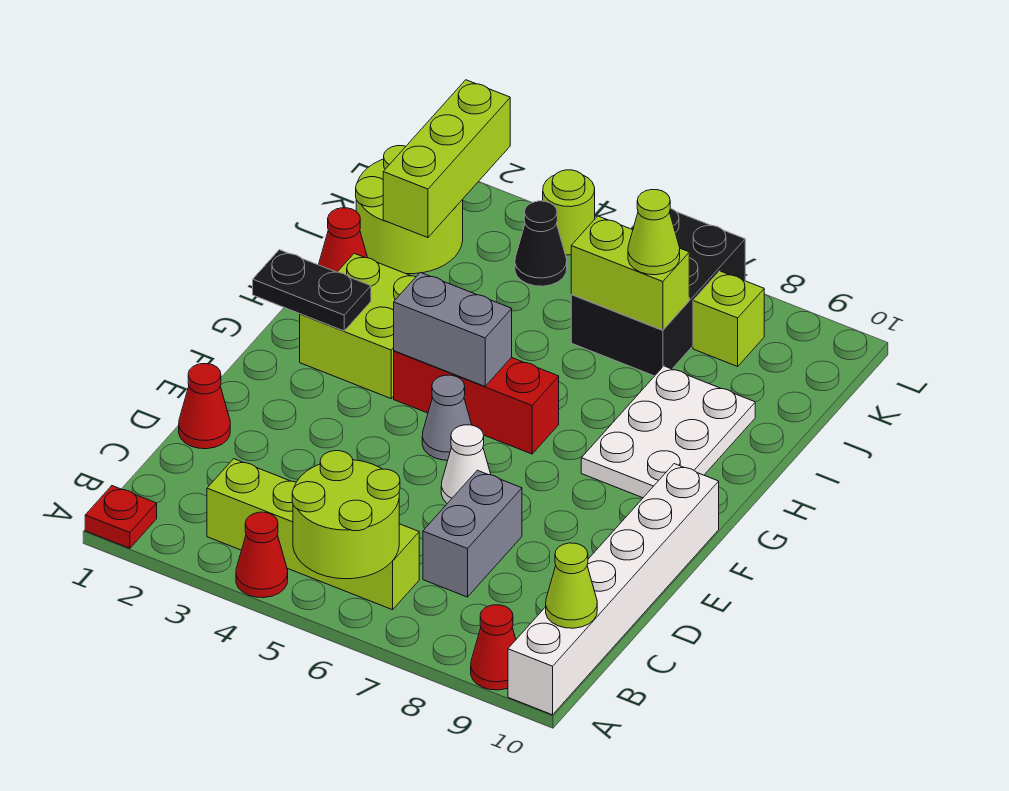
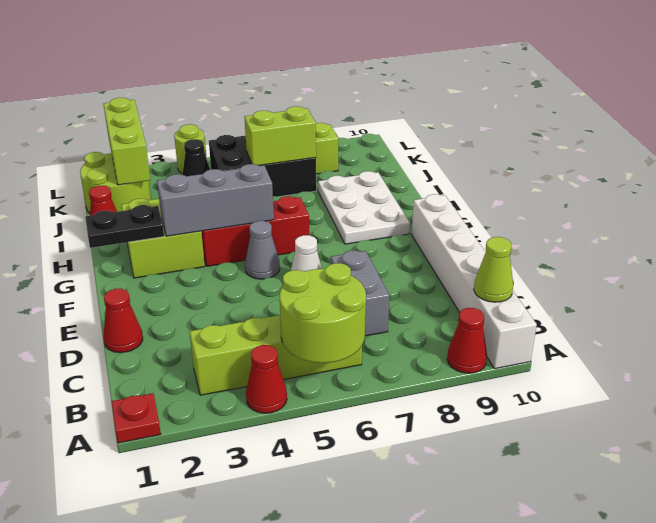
grey 1x2 brick [394,272,512,386] -> grey 1x3 brick [157,164,274,236]
black 2x3 brick [571,208,745,376] -> black 2x3 brick turned to [209,135,316,197]
lime 1x1 cone [628,190,680,275] -> none

